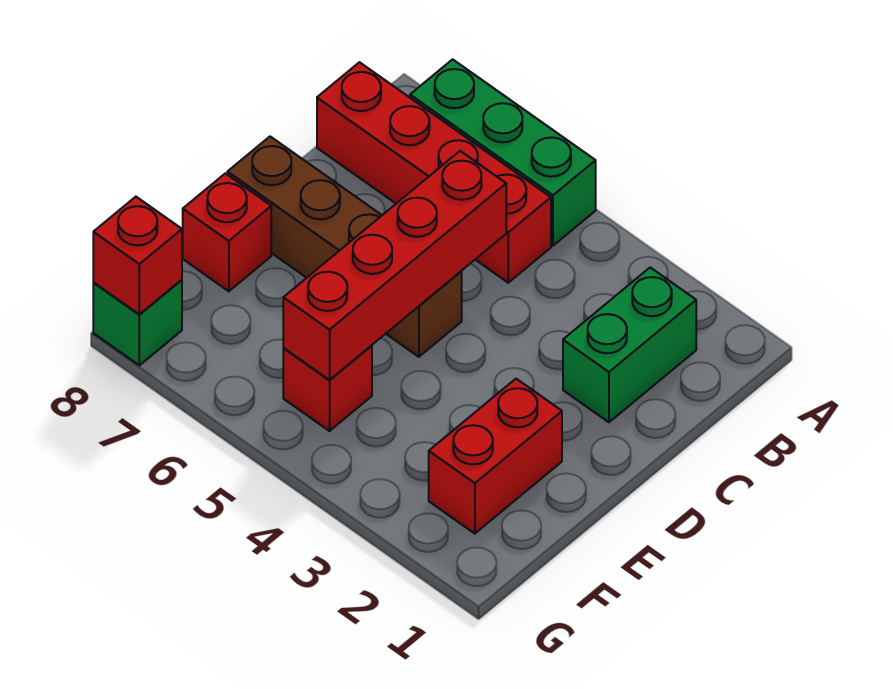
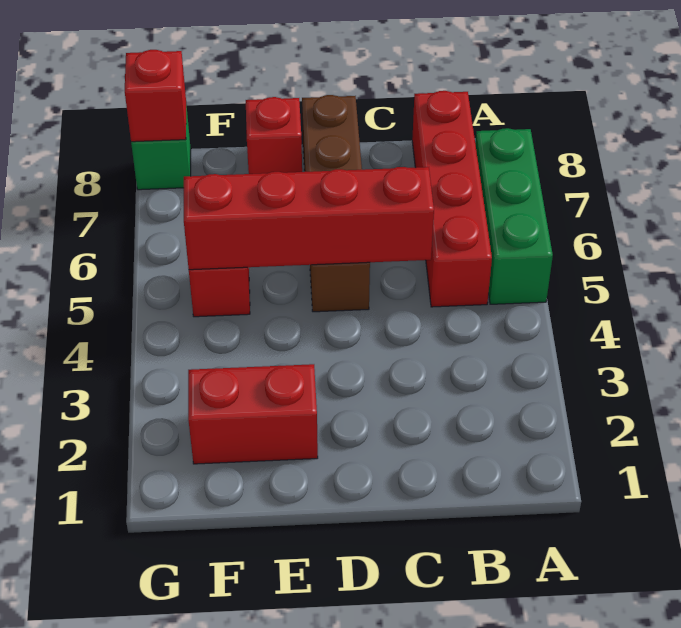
green 1x2 brick [563,268,696,422] -> none

